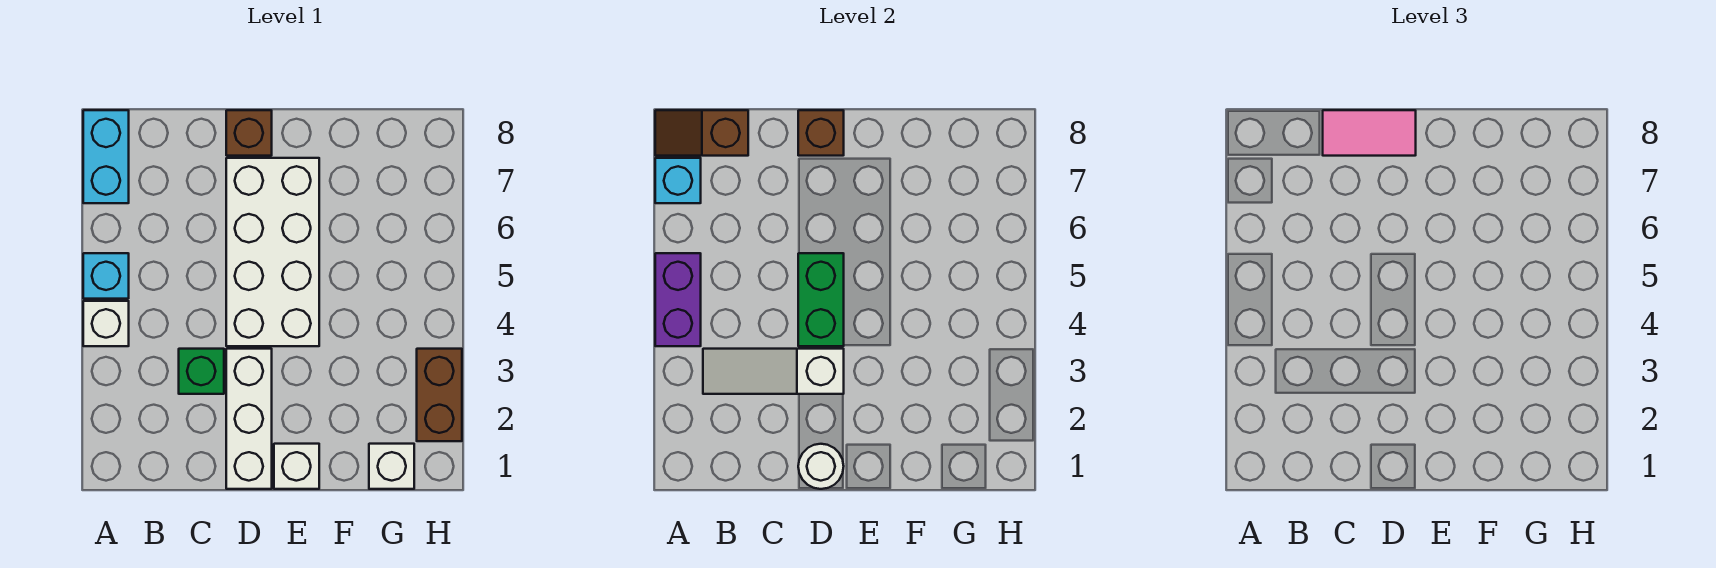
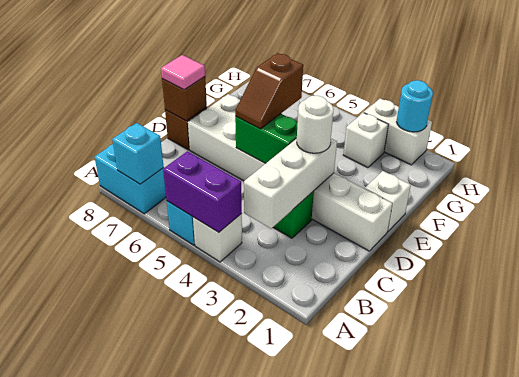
brown 1x2 slope [655,110,748,156] -> brown 1x2 slope moved to [235,53,303,129]
white 1x3 slope [703,349,844,394] -> white 1x3 brick [244,139,337,229]
pink 1x2 tile [1323,110,1416,156] -> pink 1x1 tile [161,55,205,90]
white 1x1 round brick [798,444,844,489] -> white 1x1 round brick moved to [297,95,334,153]
white 1x1 brick [369,444,414,489] -> white 1x1 brick moved to [343,113,388,168]
brown 1x2 brick [417,349,462,441] -> white 1x2 brick [364,98,432,165]
none -> cyan 1x1 round brick [397,80,433,132]

